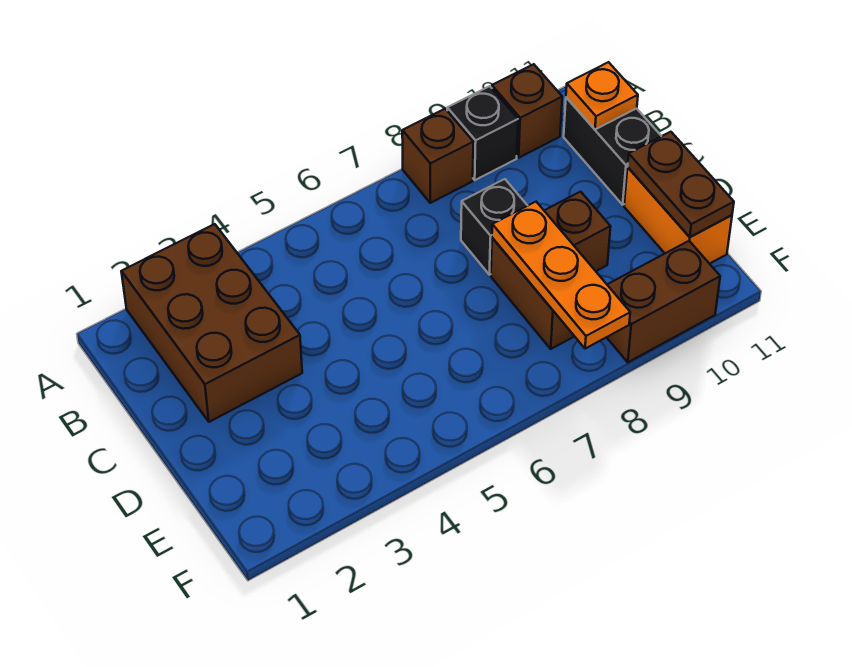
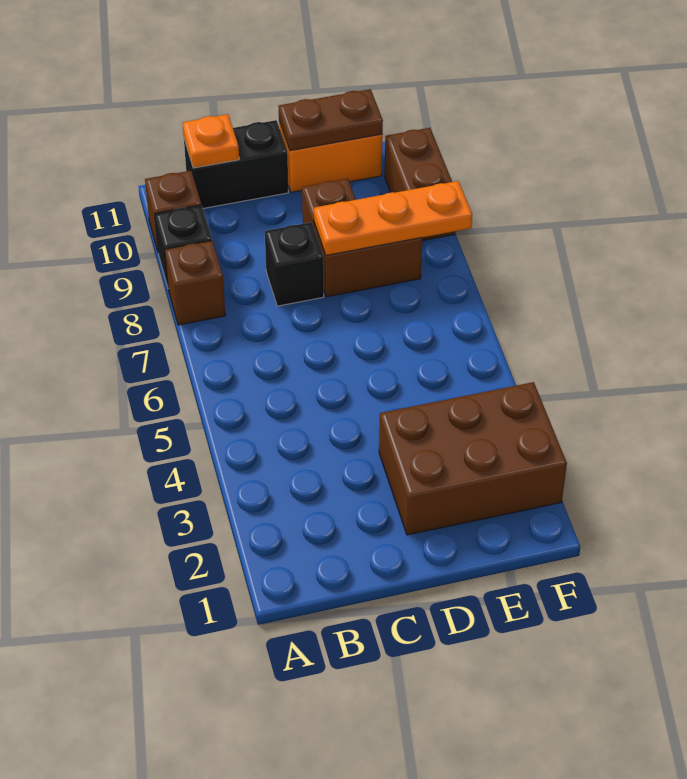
brown 2x3 brick [121,224,302,422] -> brown 2x3 brick moved to [379,382,567,535]

